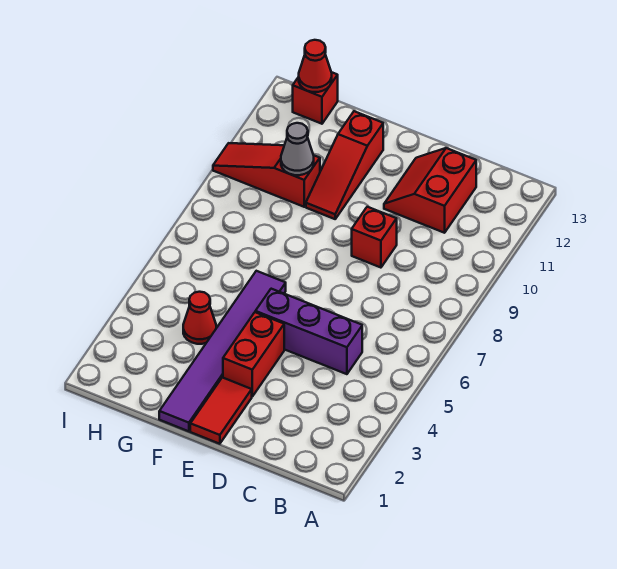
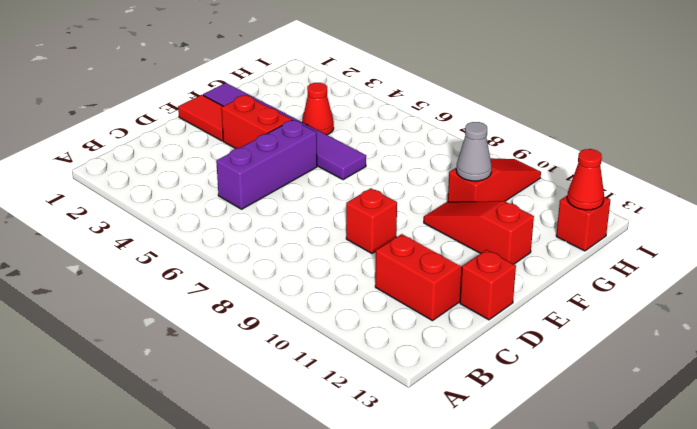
none -> red 1x1 brick [460,250,516,320]

